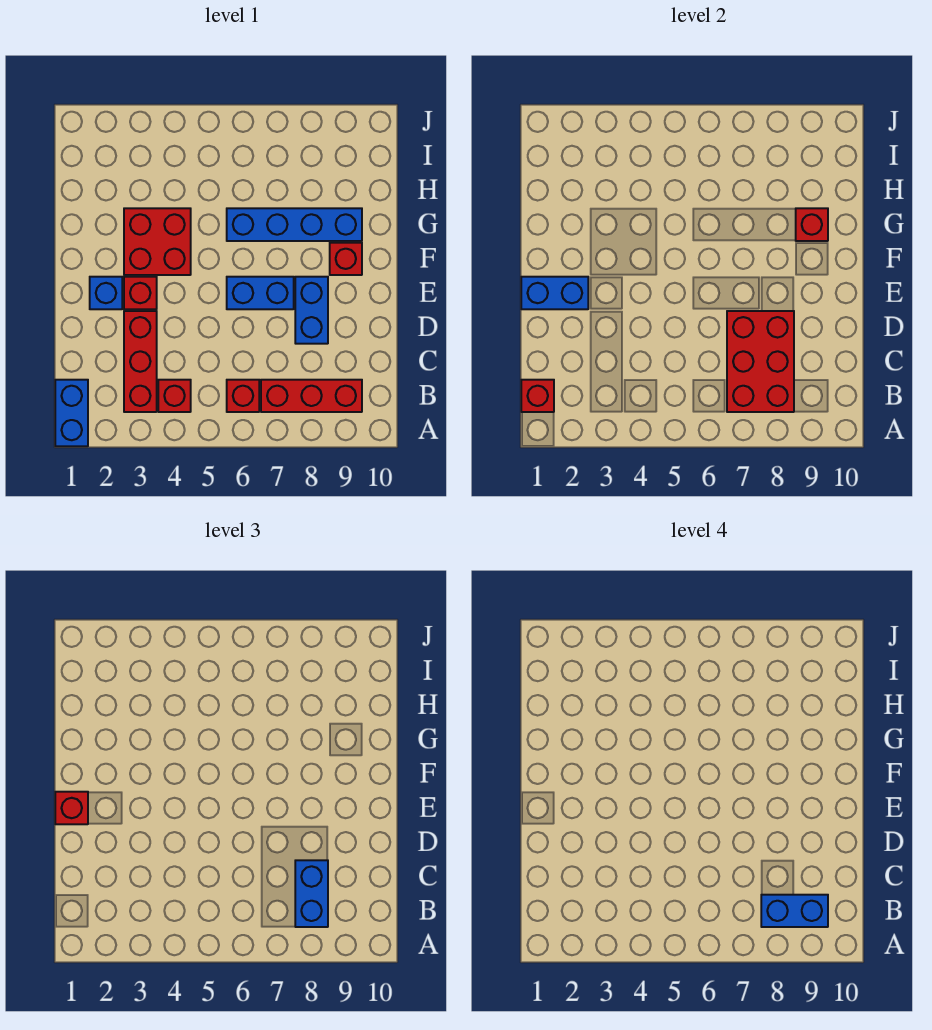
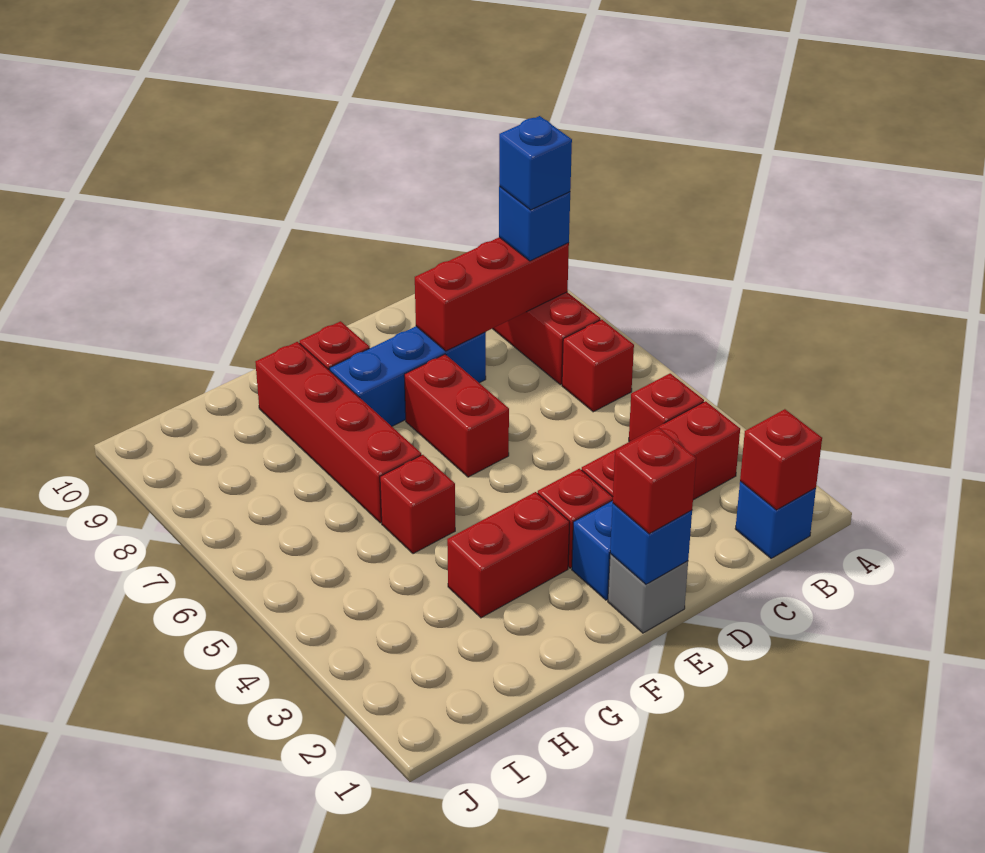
blue 1x2 brick [55,380,88,446] -> blue 1x1 brick [735,481,816,559]
red 2x3 brick [727,311,794,412] -> red 1x3 brick [415,237,569,351]
blue 1x2 brick [295,860,328,927] -> blue 1x1 brick [499,186,570,261]
blue 1x2 brick [761,895,828,927] -> blue 1x1 brick [499,116,572,210]
blue 1x2 brick [295,277,328,344] -> blue 1x3 brick [330,326,486,426]
none -> grey 1x1 brick [608,554,688,633]
blue 1x2 brick [521,277,588,309] -> blue 1x1 brick [610,504,692,584]
blue 1x2 brick [227,277,294,309] -> red 1x2 brick [404,354,509,477]
red 2x2 brick [124,208,191,275] -> red 1x2 brick [447,492,570,618]
blue 1x4 brick [227,208,362,241] -> red 1x4 brick [255,342,421,523]
red 1x1 brick [796,208,828,241] -> red 1x1 brick moved to [380,455,455,554]

